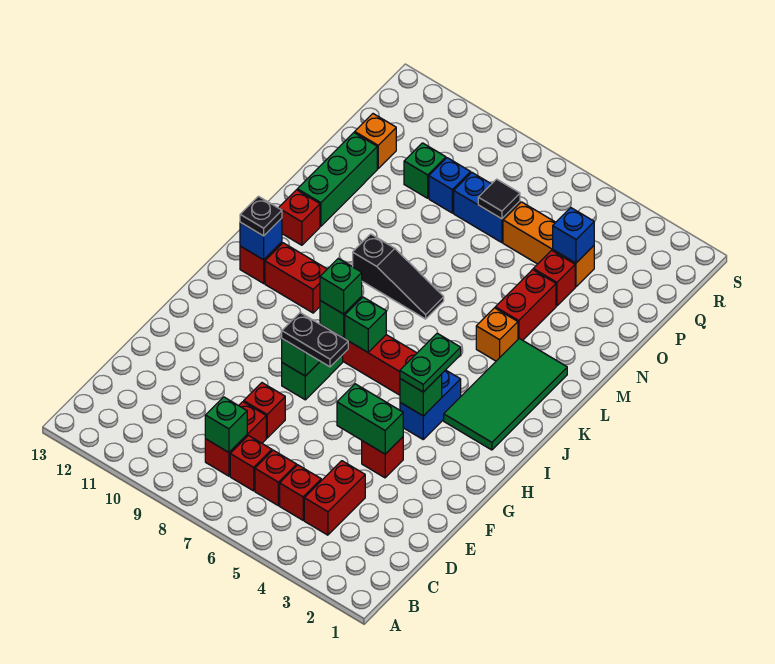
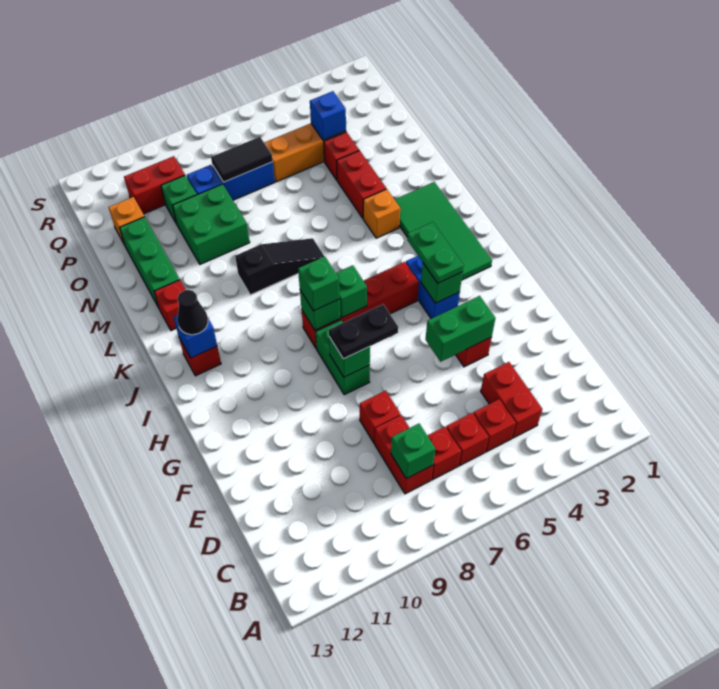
red 1x2 brick [265,243,327,313] -> red 1x2 brick moved to [124,156,185,214]
black 1x1 plate [240,196,282,236] -> black 1x1 cone [177,290,208,335]
none -> green 2x2 brick [172,184,250,264]
black 1x1 tile [478,179,520,219] -> black 1x2 tile [211,137,273,182]

